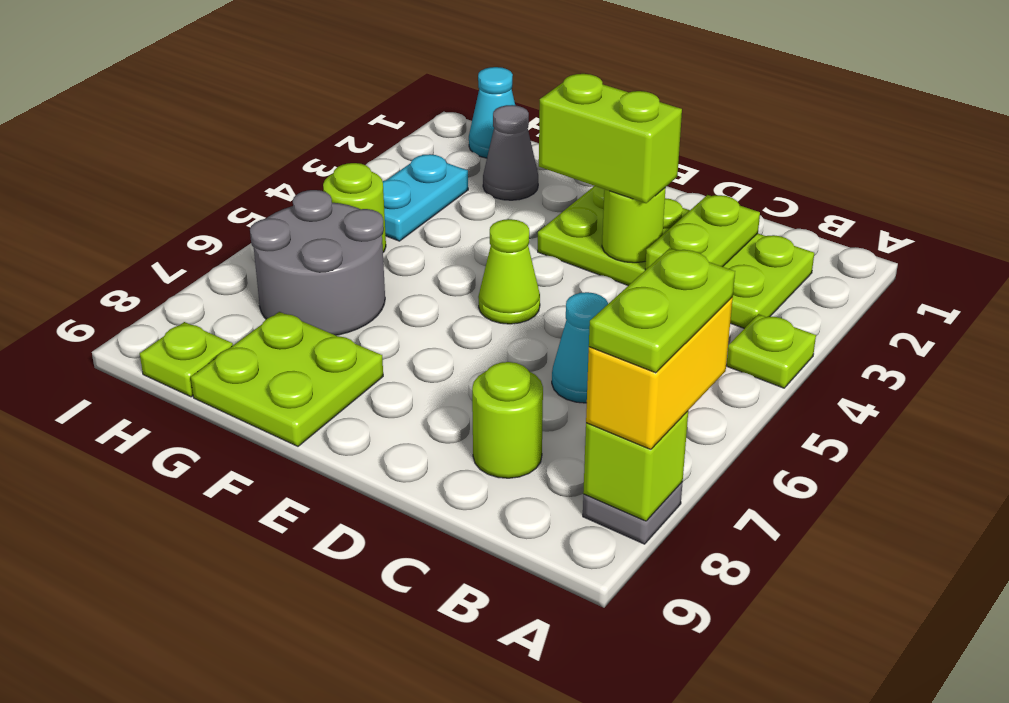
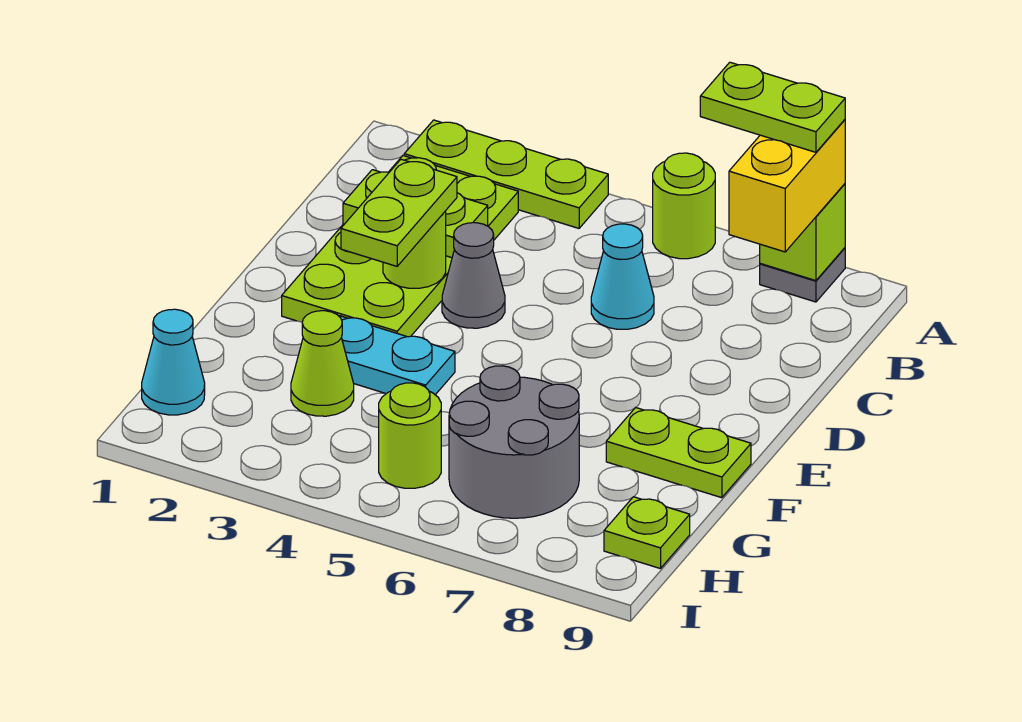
lime 1x1 plate [726,314,816,388] -> lime 1x3 plate [404,120,608,228]
yellow 1x2 brick [586,297,733,449] -> yellow 1x2 brick turned to [729,120,845,252]
lime 1x1 round brick [472,362,543,478] -> lime 1x1 round brick moved to [653,153,715,259]
lime 1x2 brick [539,74,682,203] -> lime 1x2 plate [341,159,457,266]
lime 1x1 cone [478,219,540,324] -> lime 1x1 cone moved to [291,311,354,416]
lime 2x2 plate [191,312,383,446] -> lime 1x2 plate [606,408,751,498]
grey 1x1 cone [483,105,538,200] -> grey 1x1 cone moved to [442,223,505,328]
cyan 1x2 plate [383,154,468,241] -> cyan 1x2 plate moved to [339,316,455,395]

